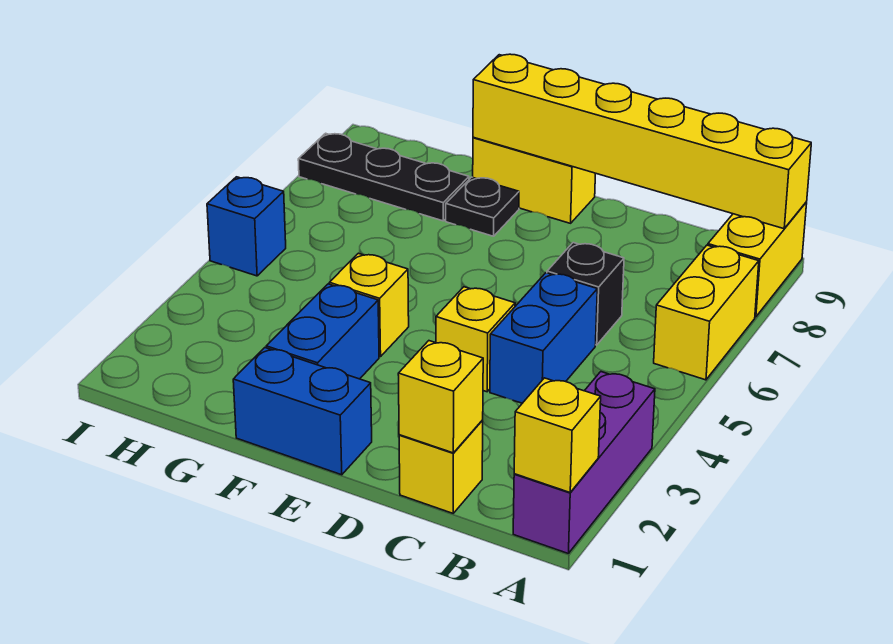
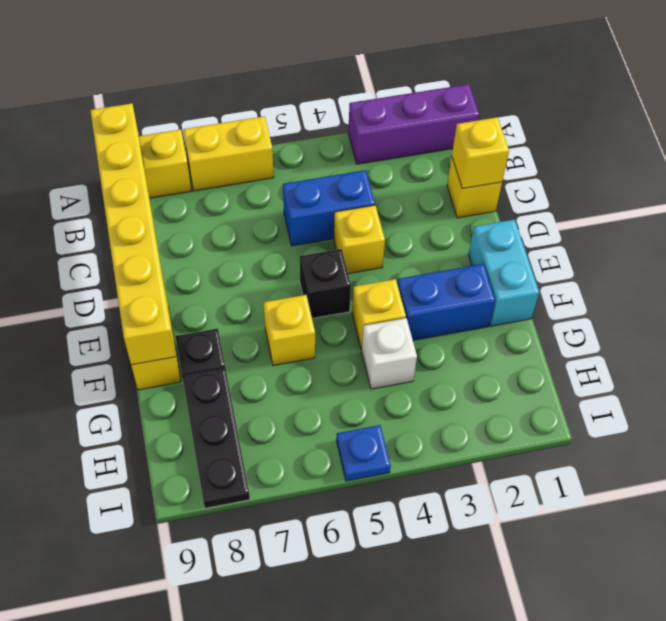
yellow 1x1 brick [514,378,601,492] -> yellow 1x1 brick moved to [263,295,315,366]
black 1x1 brick [547,243,624,345] -> black 1x1 brick moved to [300,249,351,318]
blue 1x2 brick [233,348,372,475] -> cyan 1x2 brick [469,220,539,326]
none -> white 1x1 brick [361,318,417,389]
blue 1x1 brick [207,177,286,276] -> blue 1x1 plate [336,425,391,481]

